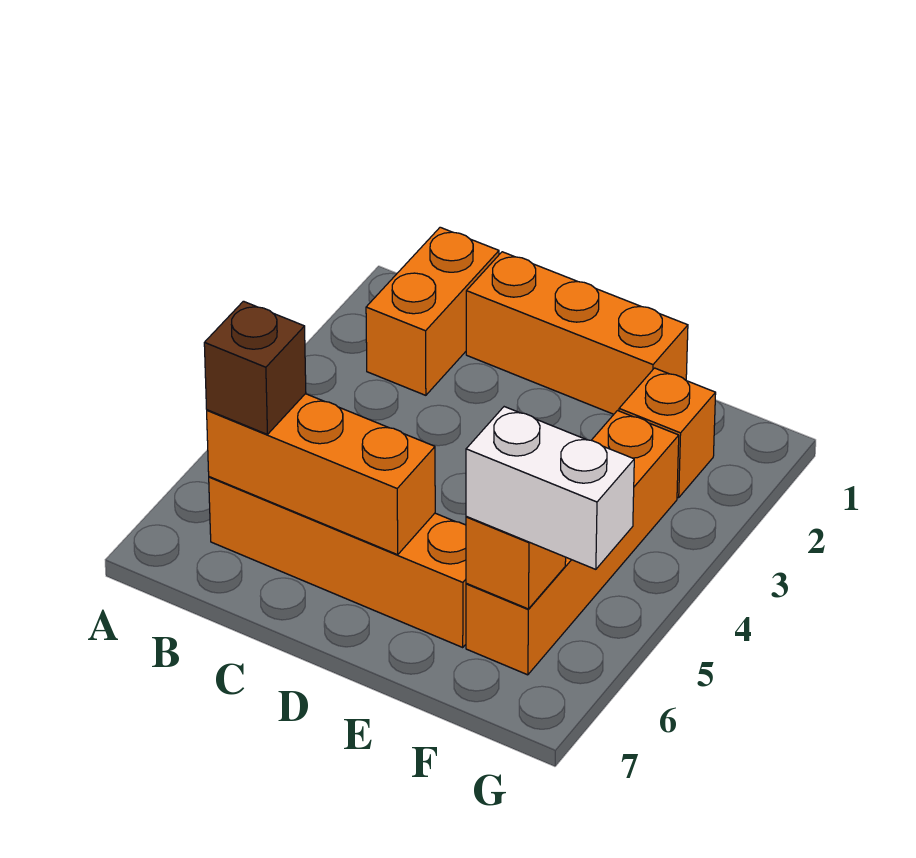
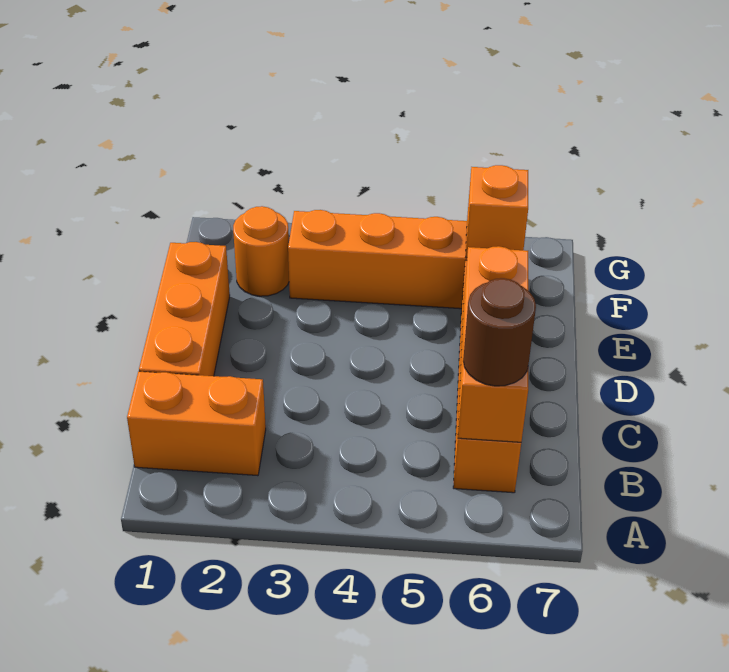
brown 1x1 brick [204,301,306,435] -> brown 1x1 round brick [463,278,536,386]
orange 1x1 brick [619,368,716,498] -> orange 1x1 round brick [233,206,289,296]
white 1x2 brick [466,407,634,569] -> none

